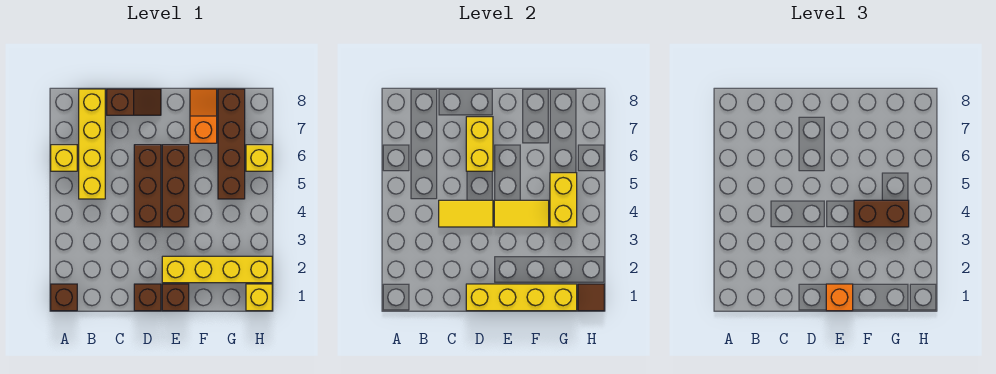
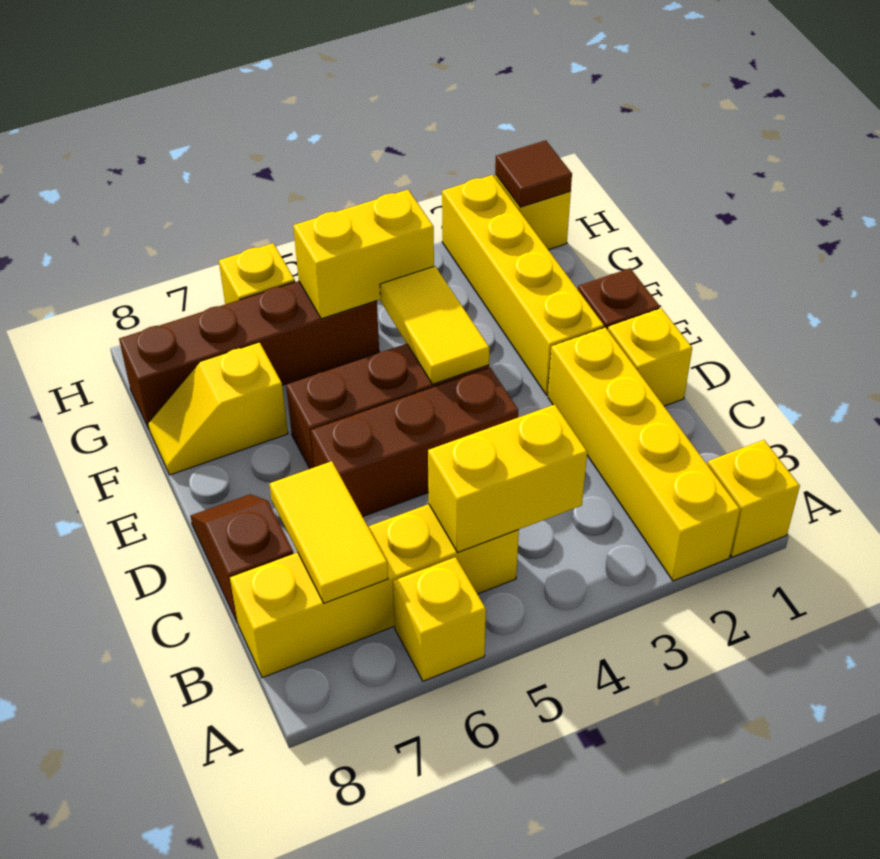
brown 1x1 brick [51,284,77,311] -> yellow 1x1 brick [707,440,800,557]
yellow 1x2 tile [439,200,493,227] -> yellow 1x2 tile moved to [270,461,388,603]
brown 1x1 brick [134,284,161,311] -> yellow 1x1 brick [608,308,692,406]
yellow 1x4 brick [466,284,577,311] -> yellow 1x4 brick moved to [548,328,740,581]
yellow 1x2 brick [466,117,493,171] -> yellow 1x2 brick moved to [428,405,587,553]
orange 1x1 brick [826,284,853,311] -> none
brown 1x2 brick [854,200,909,227] -> none
orange 1x2 slope [190,89,217,143] -> yellow 1x2 slope [148,342,288,475]

